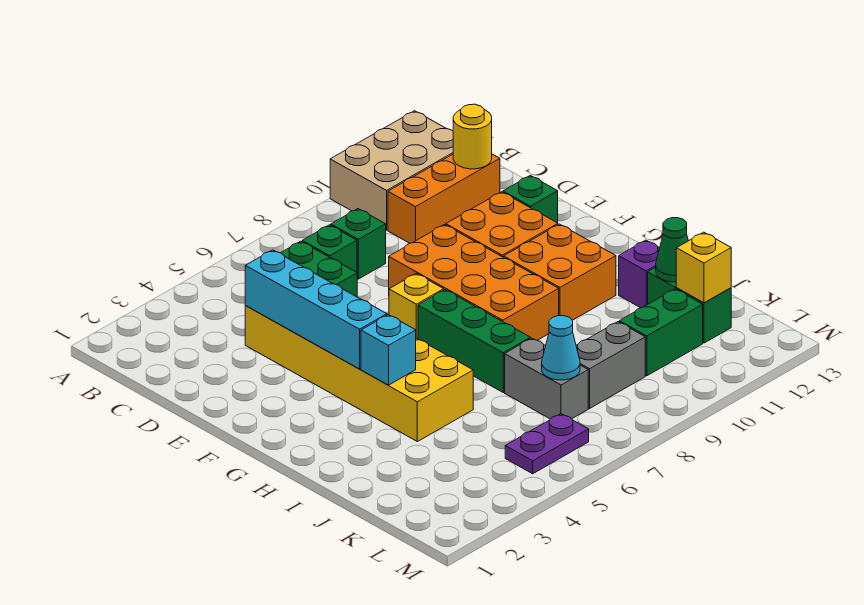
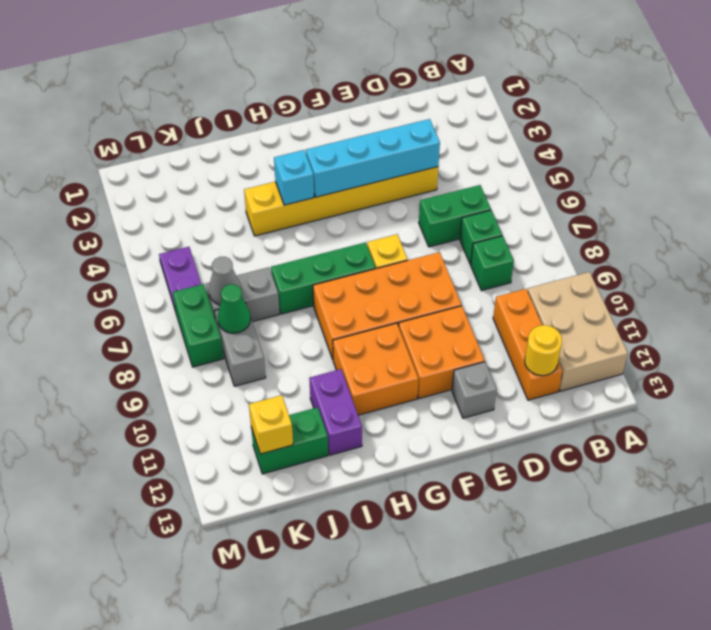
yellow 2x6 brick [245,306,473,442] -> yellow 1x6 brick [244,167,438,236]
green 1x1 brick [503,176,558,223] -> grey 1x1 brick [452,362,497,418]
purple 1x1 brick [619,240,660,308] -> purple 1x2 brick [309,369,362,455]
green 1x1 cone [656,218,688,282] -> green 1x1 cone moved to [217,284,251,333]
cyan 1x1 cone [542,316,580,380] -> grey 1x1 cone [209,257,241,305]
green 1x2 brick [619,289,703,376] -> green 1x2 brick moved to [173,284,224,367]

